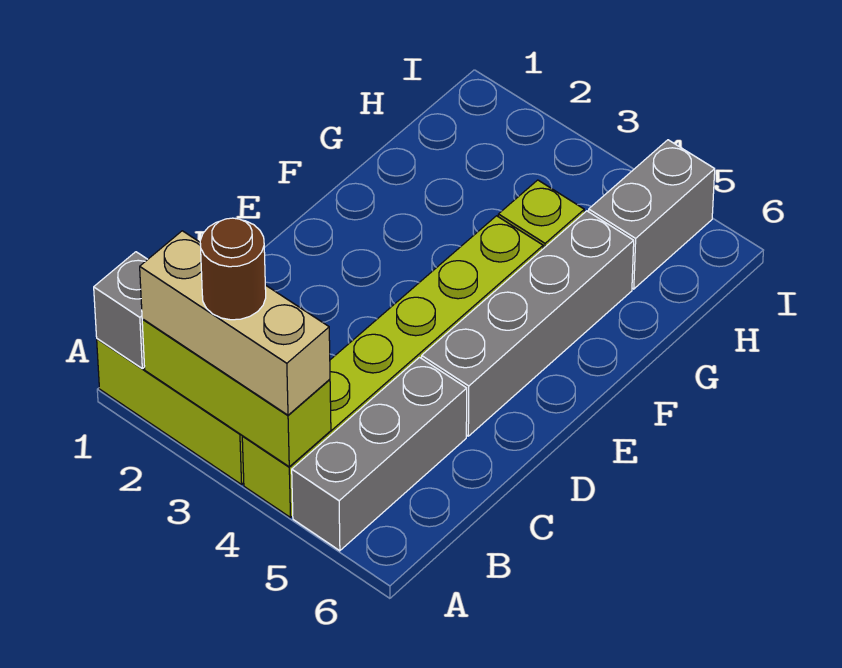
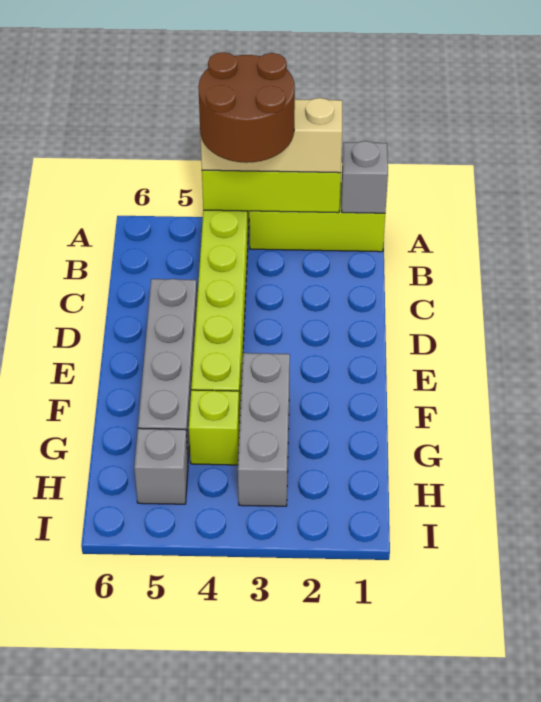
brown 1x1 round brick [200,218,266,320] -> brown 2x2 round brick [198,52,295,163]
grey 1x3 brick [292,357,467,551] -> grey 1x3 brick moved to [238,353,290,506]
grey 1x2 brick [589,140,715,289] -> grey 1x1 brick [134,428,188,504]

